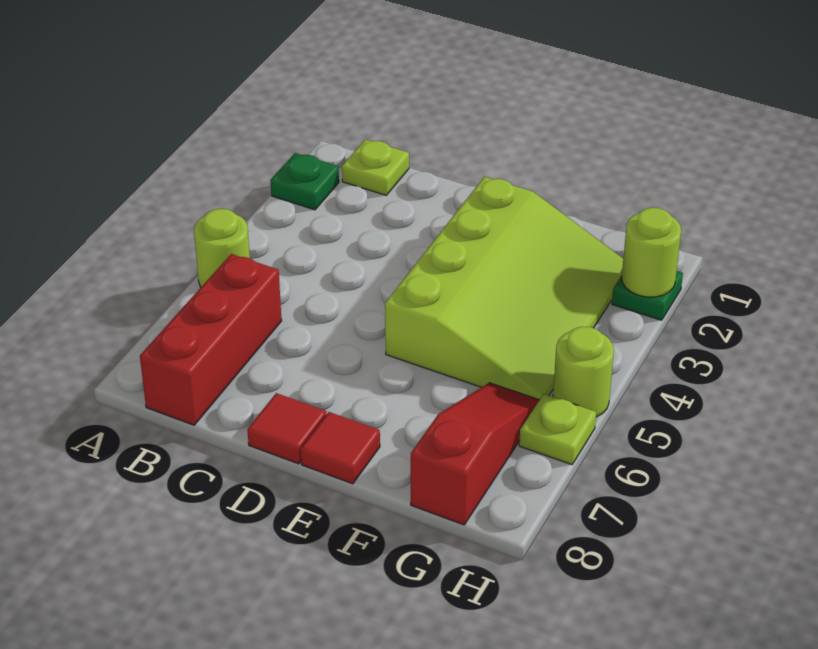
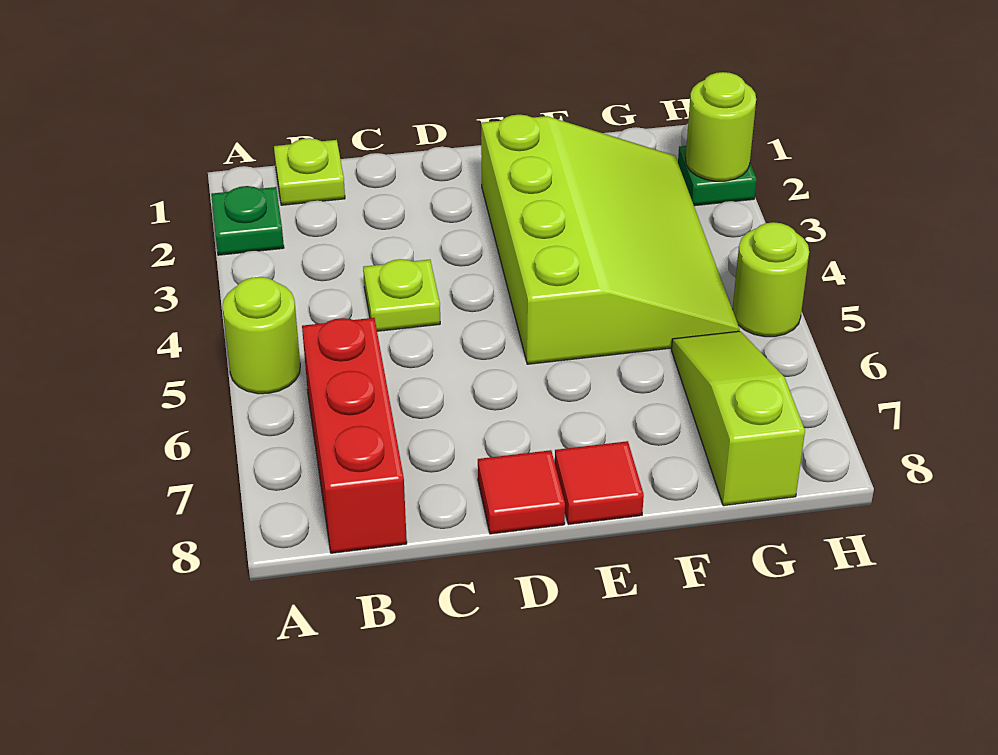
red 1x3 slope [411,383,539,525] -> lime 1x3 slope [672,331,805,506]
lime 1x1 plate [519,394,596,465] -> lime 1x1 plate moved to [363,259,440,331]

